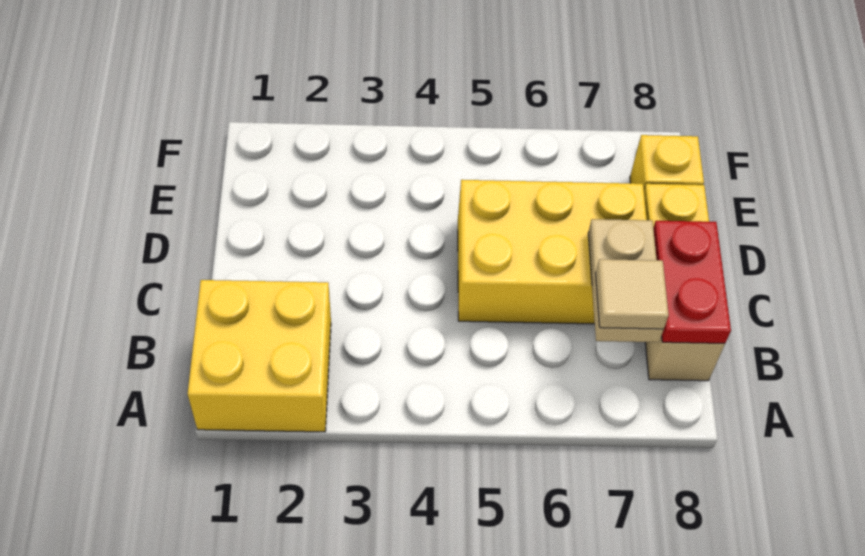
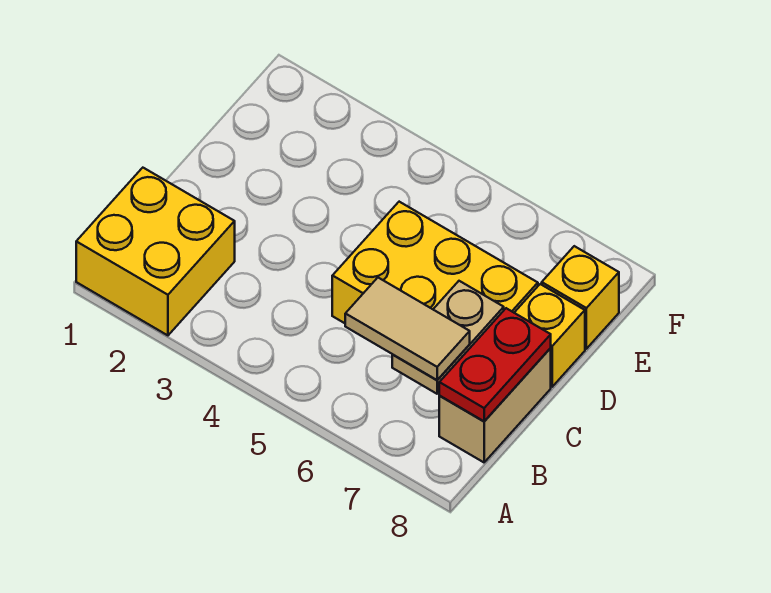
tan 1x1 tile [596,259,669,329] -> tan 1x2 tile [345,278,470,380]

